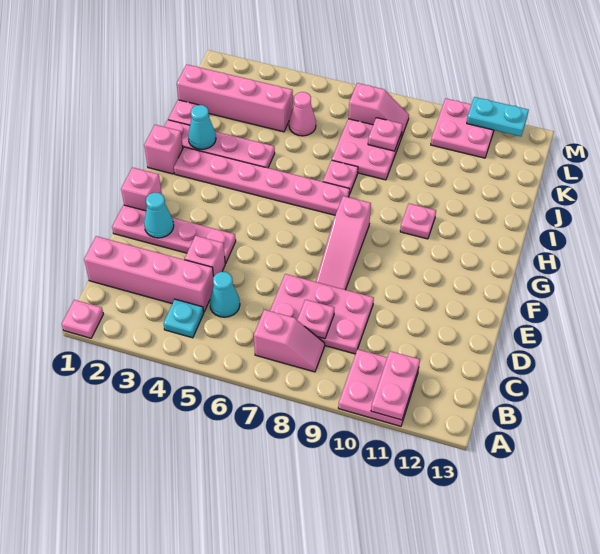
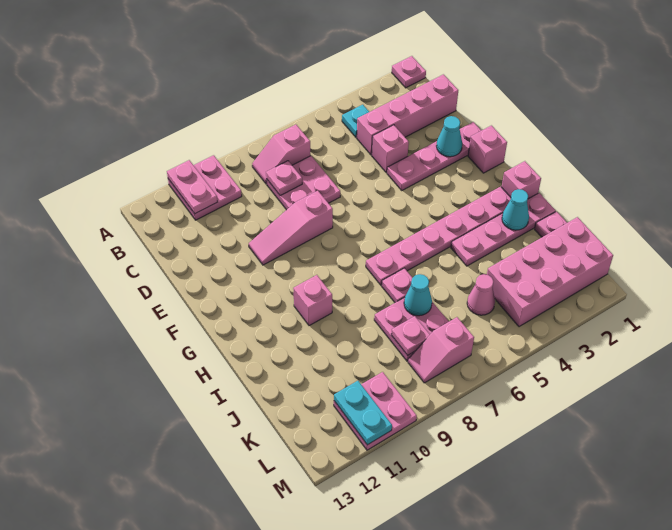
cyan 1x1 cone [210,272,240,317] -> cyan 1x1 cone moved to [404,274,432,316]
pink 2x3 plate [270,274,374,354] -> pink 2x2 plate [266,156,340,210]
pink 1x3 slope [316,196,371,290] -> pink 1x3 slope turned to [249,191,333,265]
pink 1x1 plate [400,203,436,239] -> pink 1x1 brick [293,275,332,326]
pink 1x4 brick [177,64,293,132] -> pink 2x4 brick [487,217,613,327]
cyan 1x2 plate [467,97,529,136] -> cyan 1x2 plate turned to [334,381,392,445]

